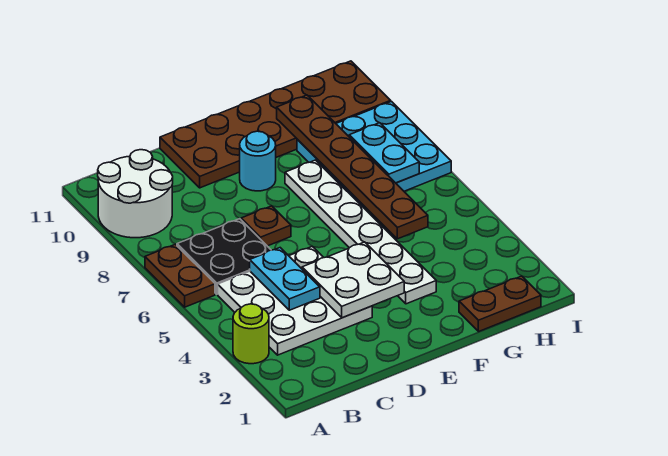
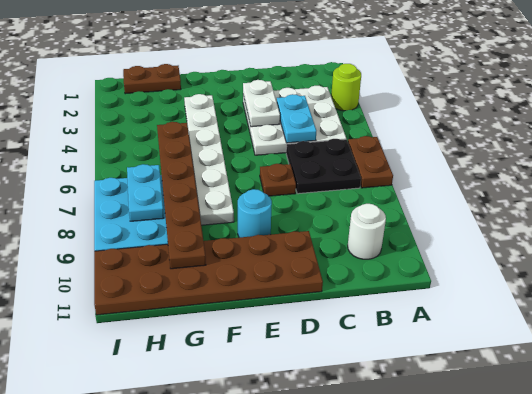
white 2x2 round brick [98,150,173,238] -> white 1x1 round brick [348,204,386,259]
white 2x2 plate [302,242,404,318] -> white 1x2 plate [243,80,280,127]

